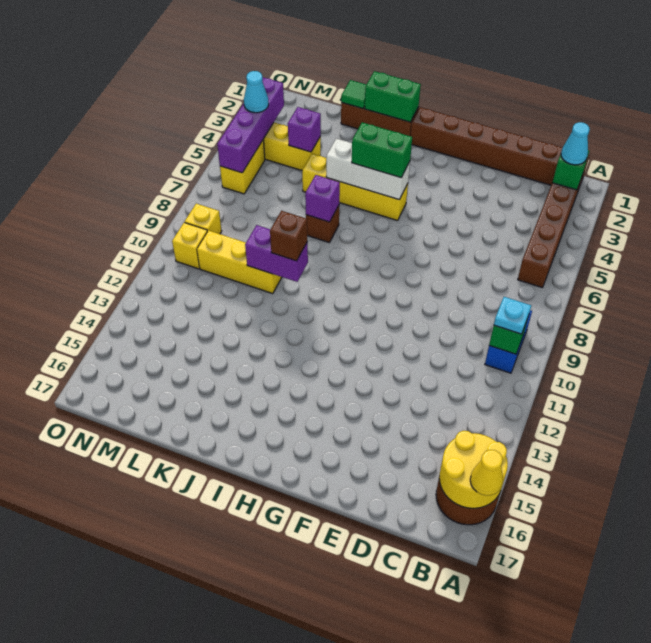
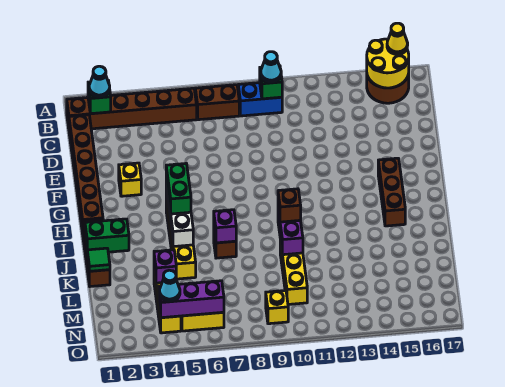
none -> brown 1x2 brick [195,85,239,120]
cyan 1x1 plate [494,297,531,334] -> cyan 1x1 cone [261,52,281,83]
none -> brown 1x3 brick [378,158,405,226]
green 1x2 brick [365,71,421,122] -> green 1x2 brick turned to [85,219,129,252]
purple 1x4 brick [217,77,284,173] -> purple 1x3 brick [158,281,224,318]
yellow 1x1 brick [172,222,207,269] -> yellow 1x1 brick moved to [119,163,141,196]

